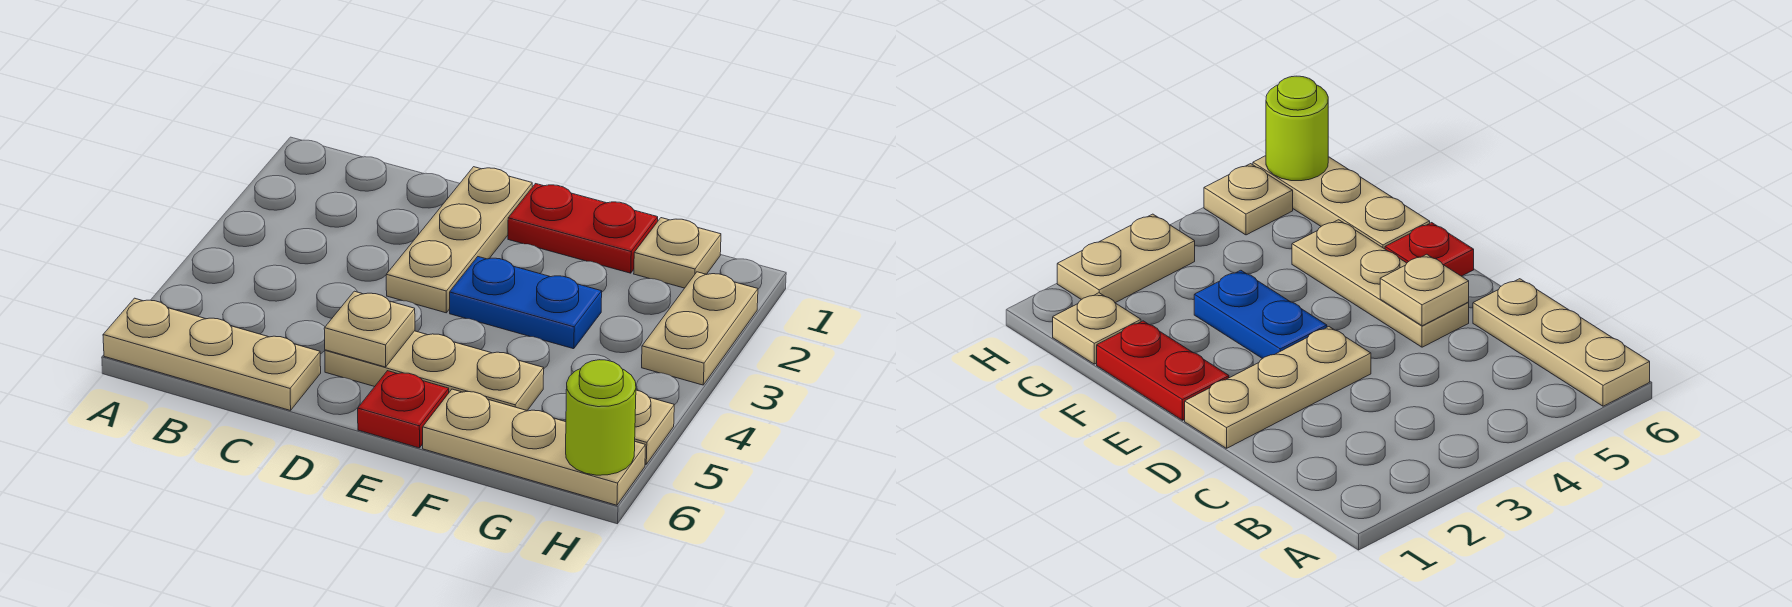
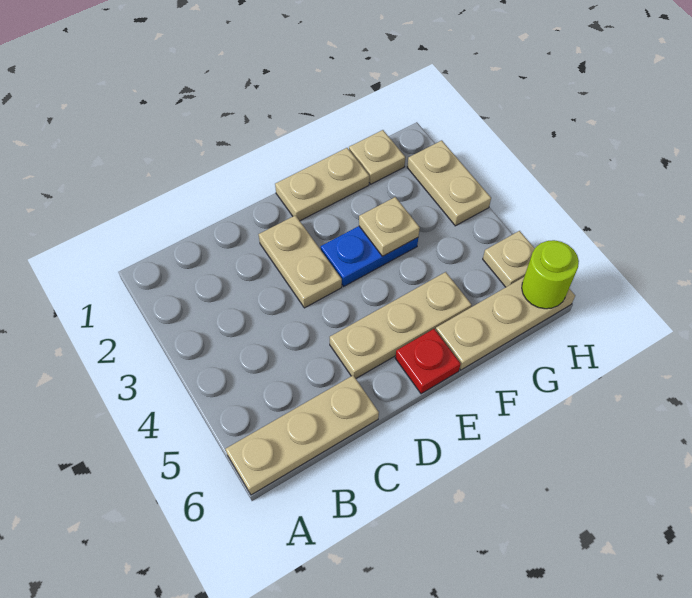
tan 1x3 plate [386,167,532,313] -> tan 1x2 plate [259,215,342,308]
tan 1x1 plate [324,291,415,367] -> tan 1x1 plate moved to [359,197,420,256]
red 1x2 plate [508,184,658,273] -> tan 1x2 plate [275,148,369,221]

